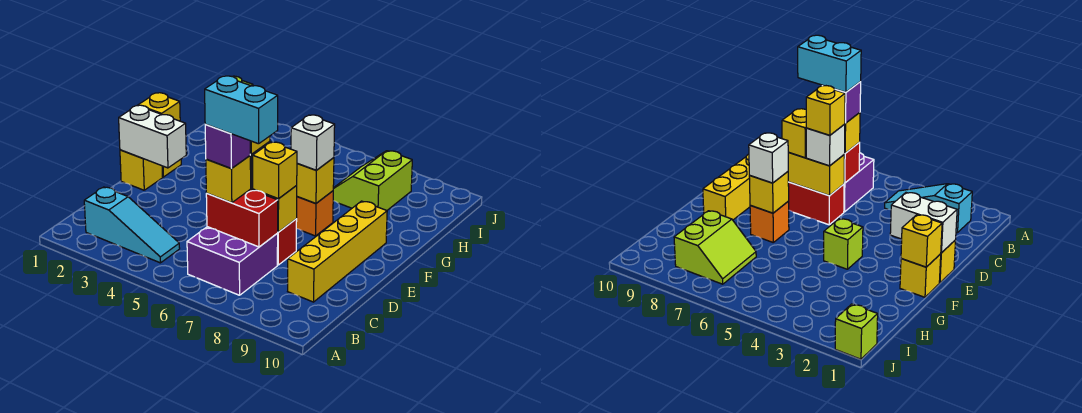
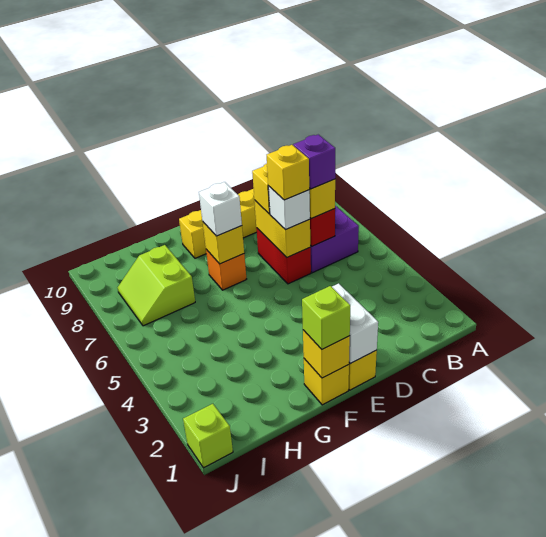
cyan 1x3 slope [84,187,180,263] -> none
cyan 1x2 brick [205,76,278,144] -> none
lime 1x1 brick [824,219,863,269] -> lime 1x1 brick moved to [302,286,350,349]
lime 2x2 slope [333,151,412,210] -> lime 2x2 slope turned to [117,245,195,326]

